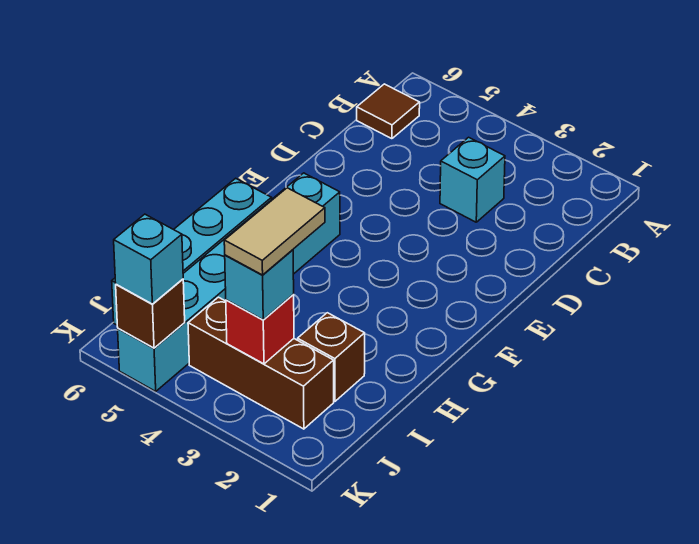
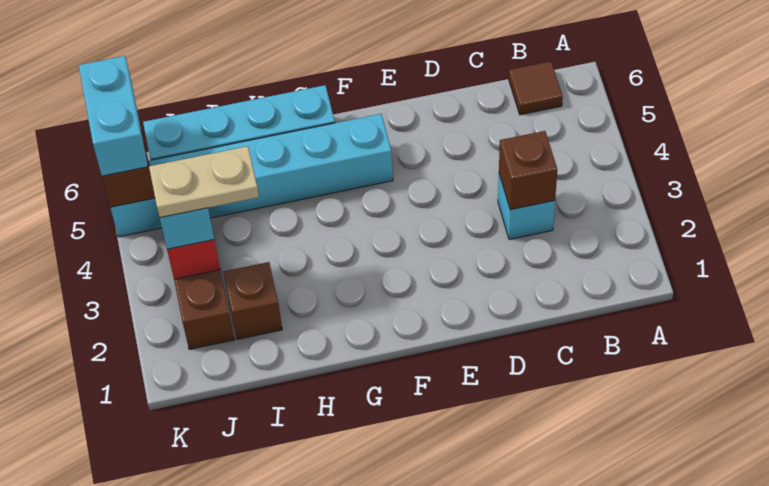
none -> brown 1x1 brick [499,131,557,210]
tan 1x2 tile [224,188,325,275] -> tan 1x2 plate [149,146,259,218]
cyan 1x1 brick [114,214,183,304] -> cyan 1x2 brick [79,56,148,176]

